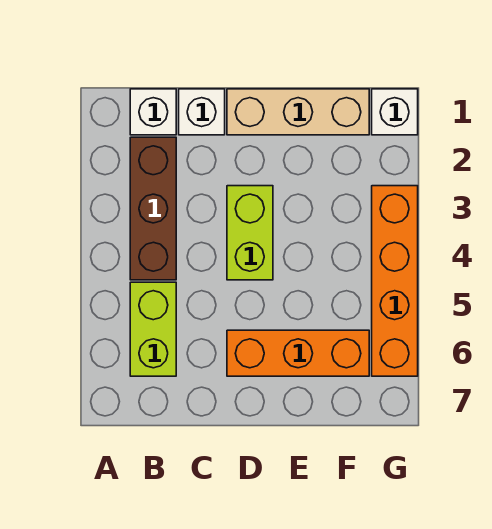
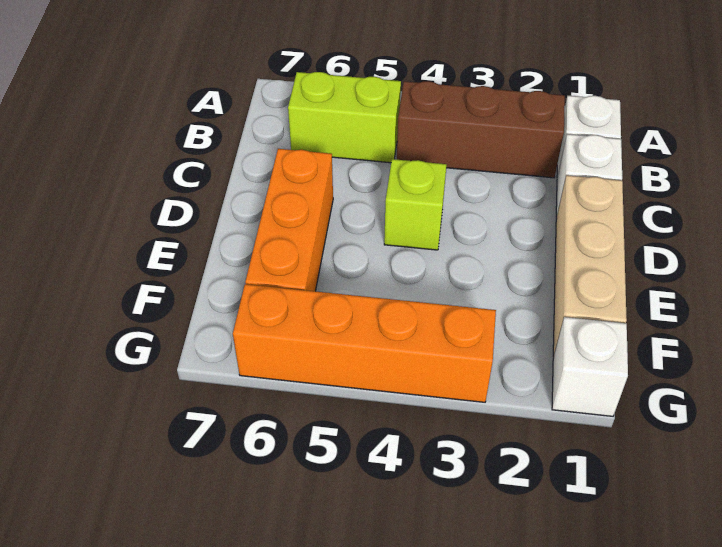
lime 1x2 brick [227,186,273,280] -> lime 1x1 brick [384,159,446,250]

